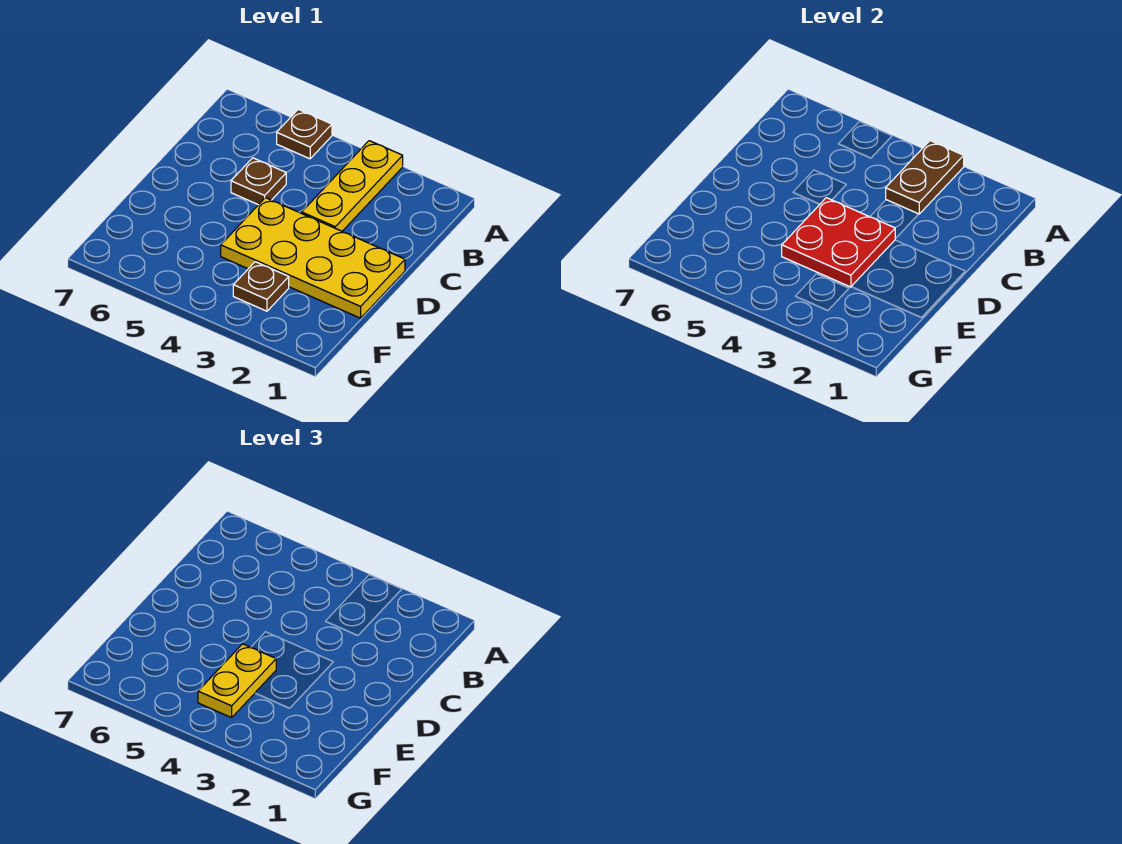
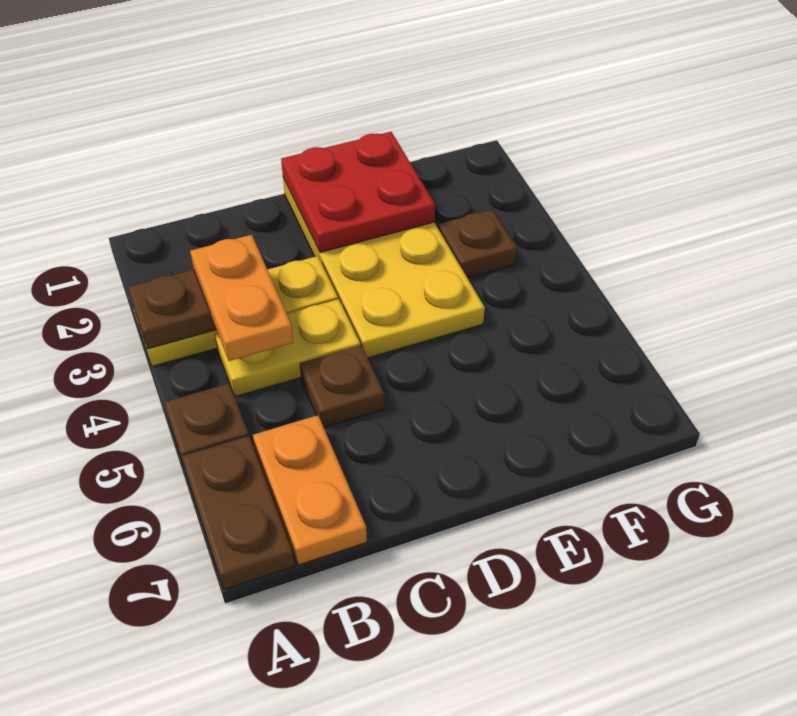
none -> brown 1x2 plate [182,436,294,590]
none -> orange 1x2 plate [190,235,293,361]
none -> orange 1x2 plate [253,415,367,565]
red 2x2 plate [782,198,895,287] -> red 2x2 plate moved to [281,132,435,252]
yellow 1x2 plate [198,644,276,718] -> yellow 1x2 plate moved to [215,299,360,397]

